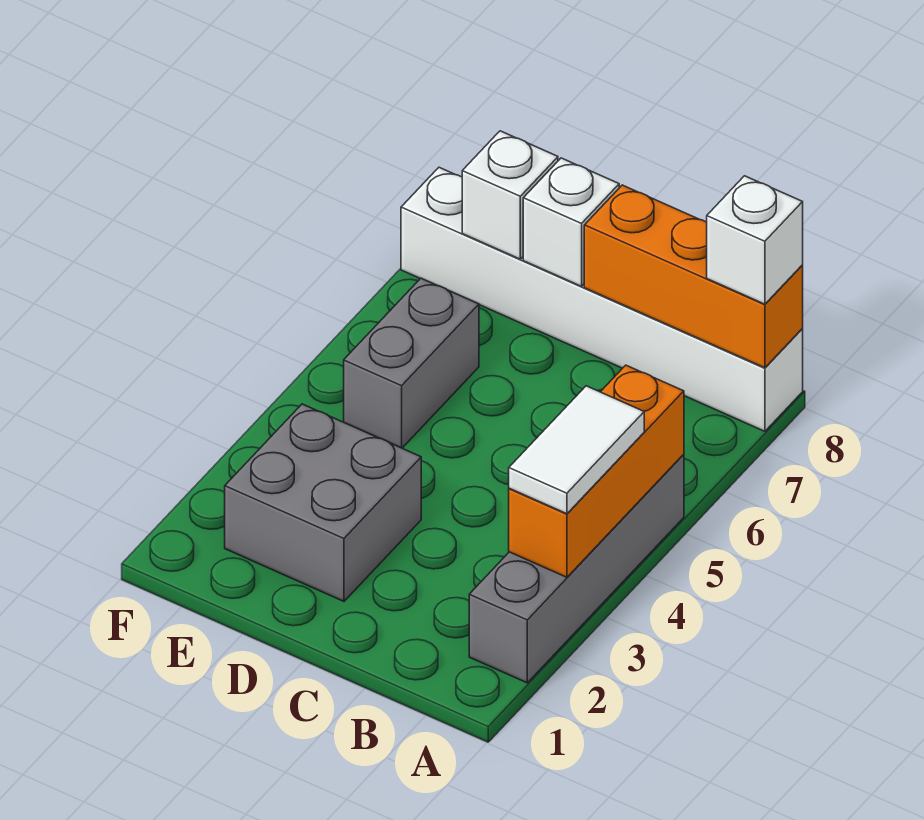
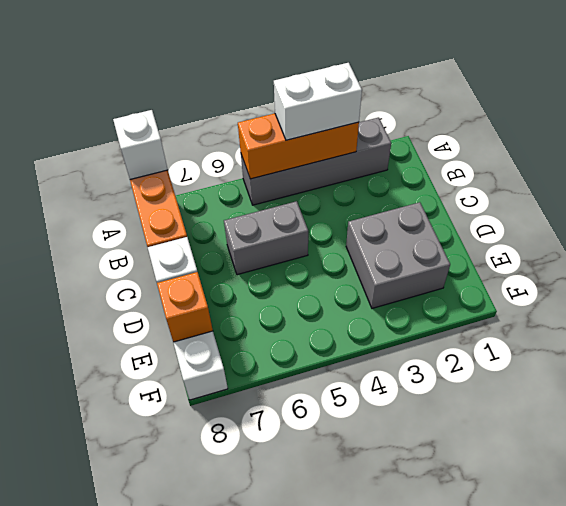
white 1x2 tile [509,386,644,514] -> white 1x2 brick [274,63,362,140]
grey 1x2 brick [344,278,479,448] -> grey 1x2 brick moved to [224,201,308,275]
white 1x1 brick [462,131,558,259] -> orange 1x1 brick [157,272,213,342]

